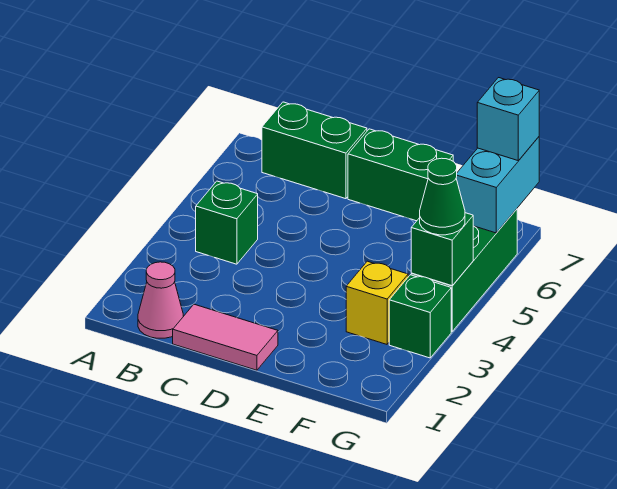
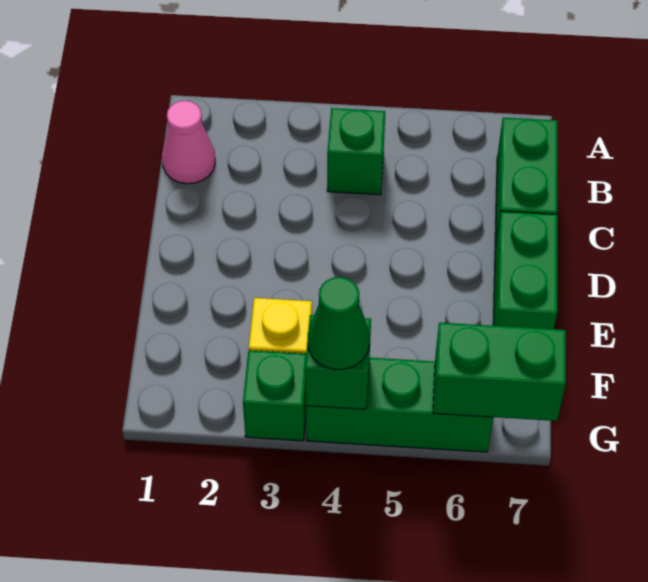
pink 1x2 tile [173,304,278,370] -> none
cyan 1x2 brick [456,137,539,233] -> green 1x2 brick [433,323,566,421]
cyan 1x1 brick [477,78,539,161] -> none

